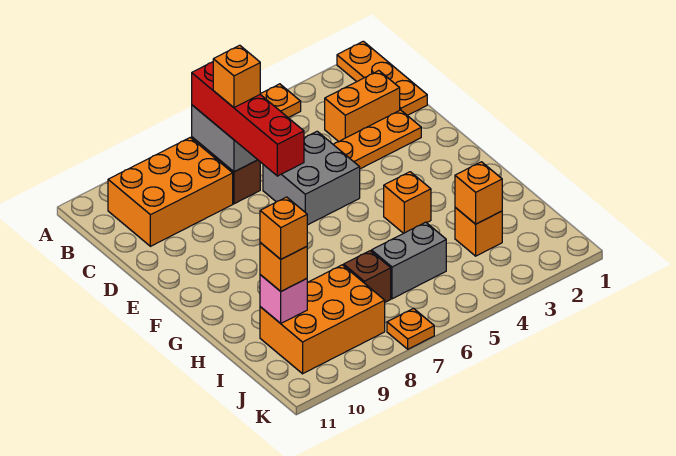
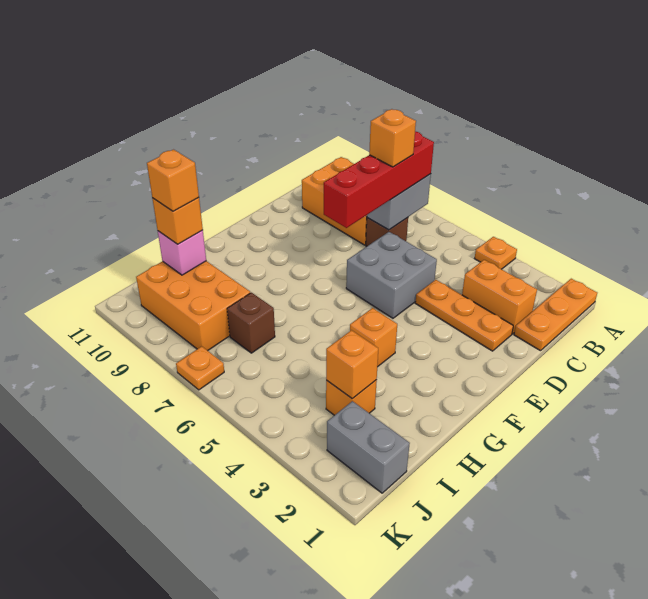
grey 1x2 brick [371,222,446,299] -> grey 1x2 brick moved to [327,401,410,493]

